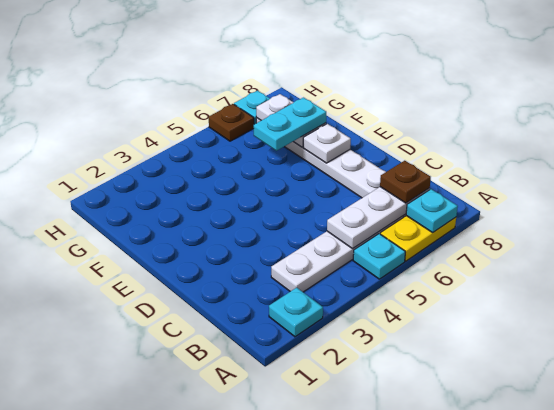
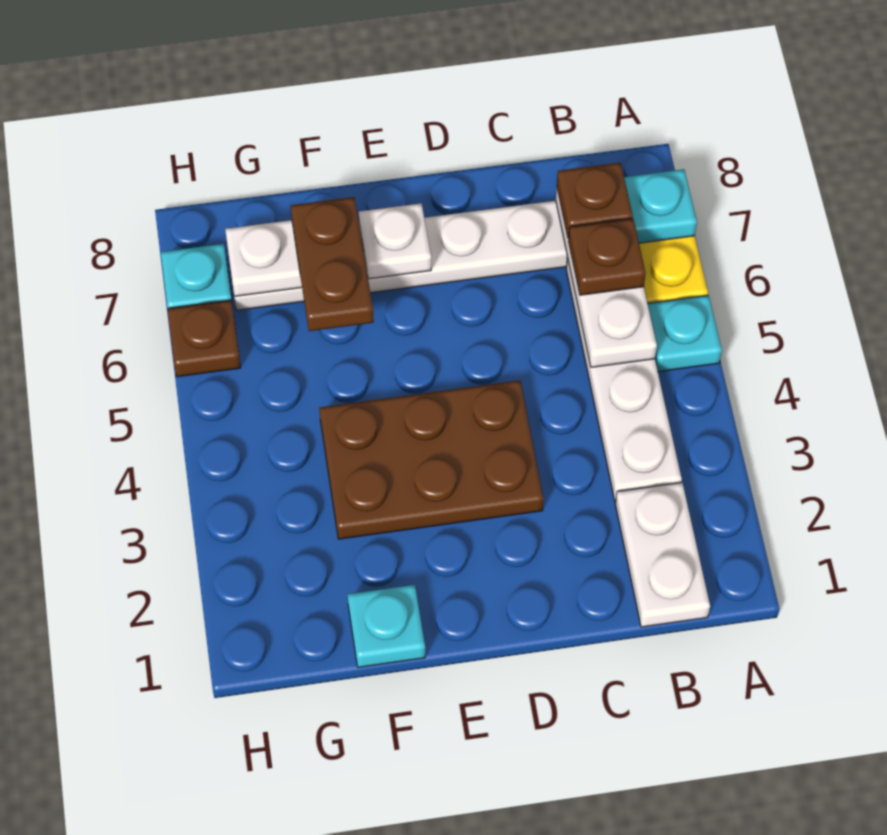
cyan 1x1 plate [269,288,323,337] -> cyan 1x1 plate moved to [347,585,425,667]
none -> white 1x2 plate [615,483,710,627]
none -> brown 1x1 plate [568,218,646,295]
none -> brown 2x3 plate [319,380,543,539]
cyan 1x2 plate [254,98,326,151] -> brown 1x2 plate [291,197,374,331]

